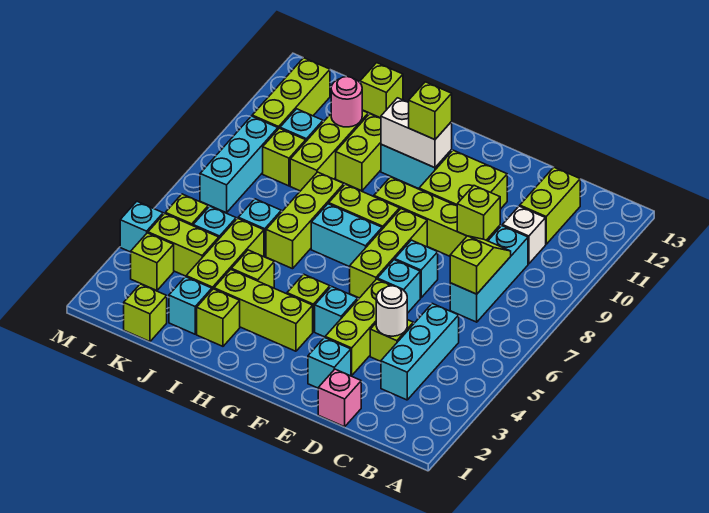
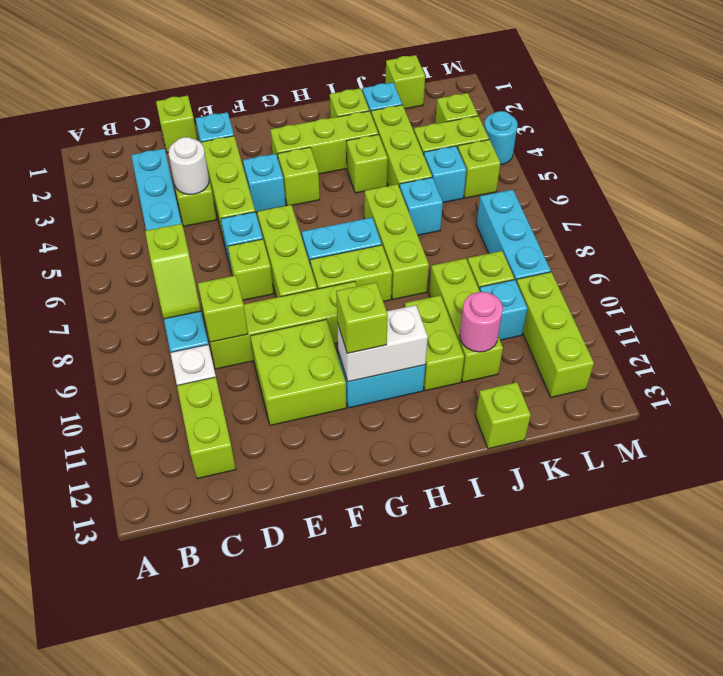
pink 1x1 brick [318,369,361,427] -> lime 1x1 brick [156,96,197,153]
cyan 1x1 brick [395,240,438,298] -> lime 1x1 brick [228,239,273,300]
cyan 1x1 brick [120,201,163,252] -> cyan 1x1 round brick [484,111,518,165]

